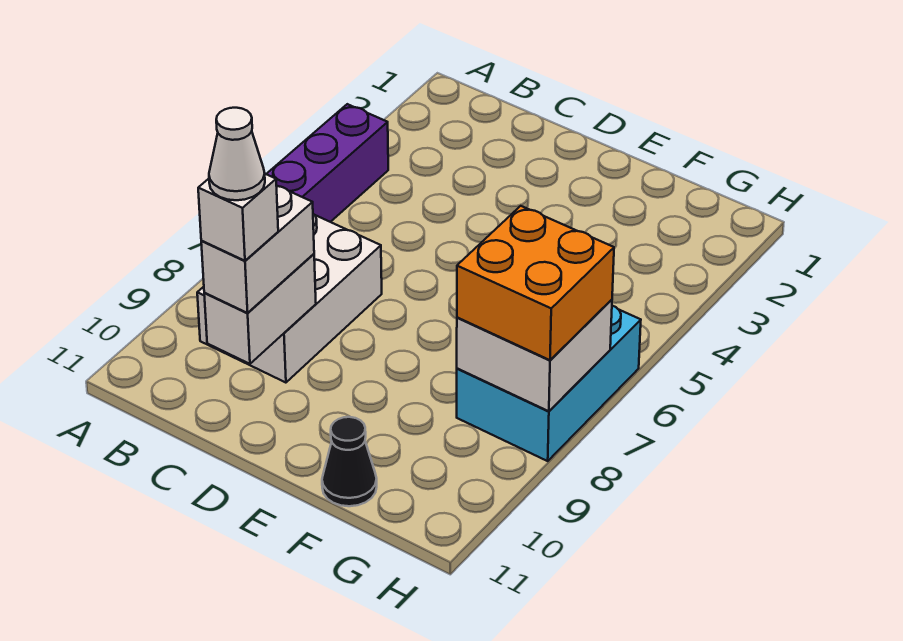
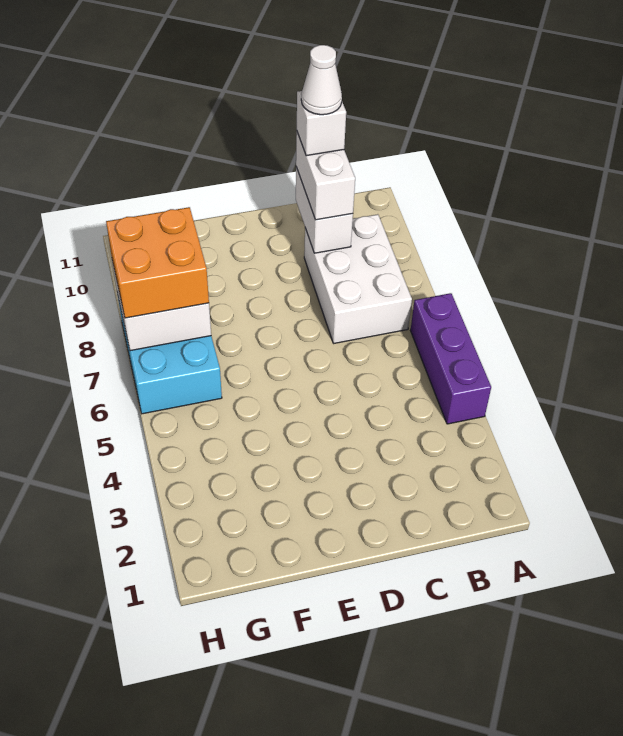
black 1x1 cone [322,417,377,506] -> none

